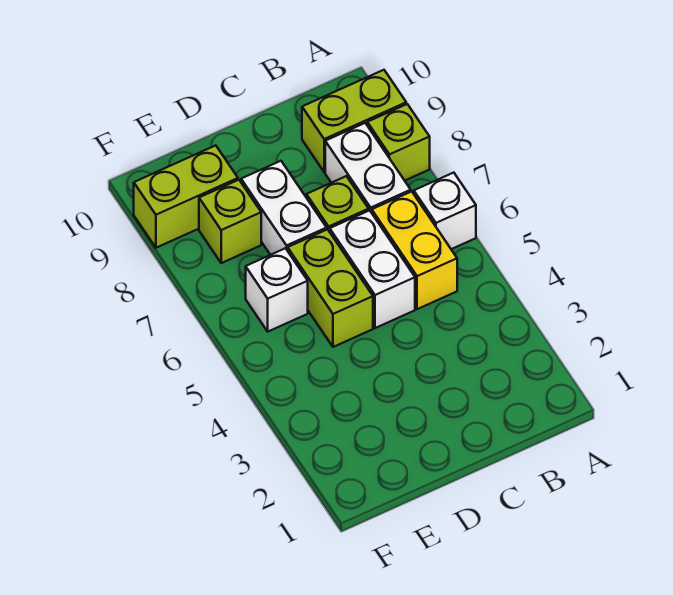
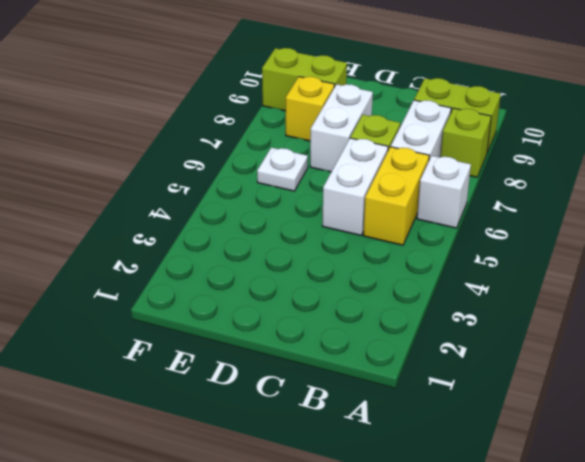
lime 1x2 brick [288,229,373,347] -> none
white 1x1 brick [246,248,308,332] -> white 1x1 plate [257,148,308,191]
lime 1x1 brick [199,180,261,263] -> yellow 1x1 brick [286,77,335,141]

